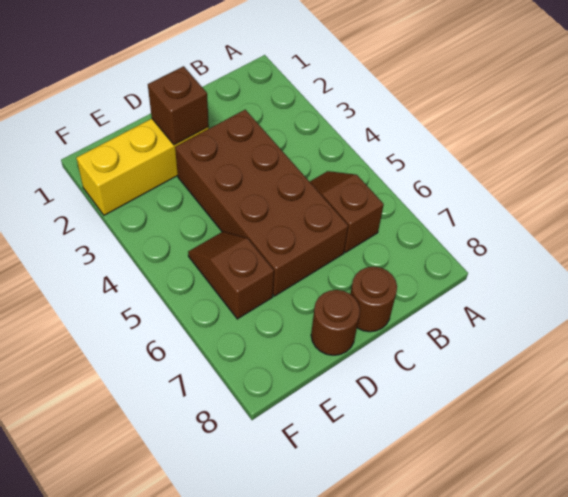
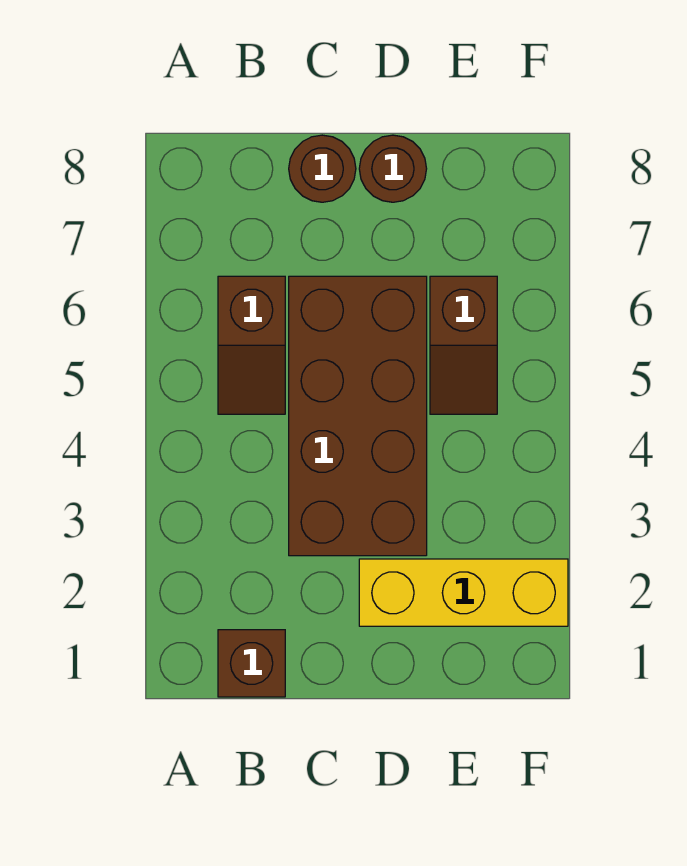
brown 1x1 brick [148,66,209,145] -> brown 1x1 brick moved to [218,630,285,697]

